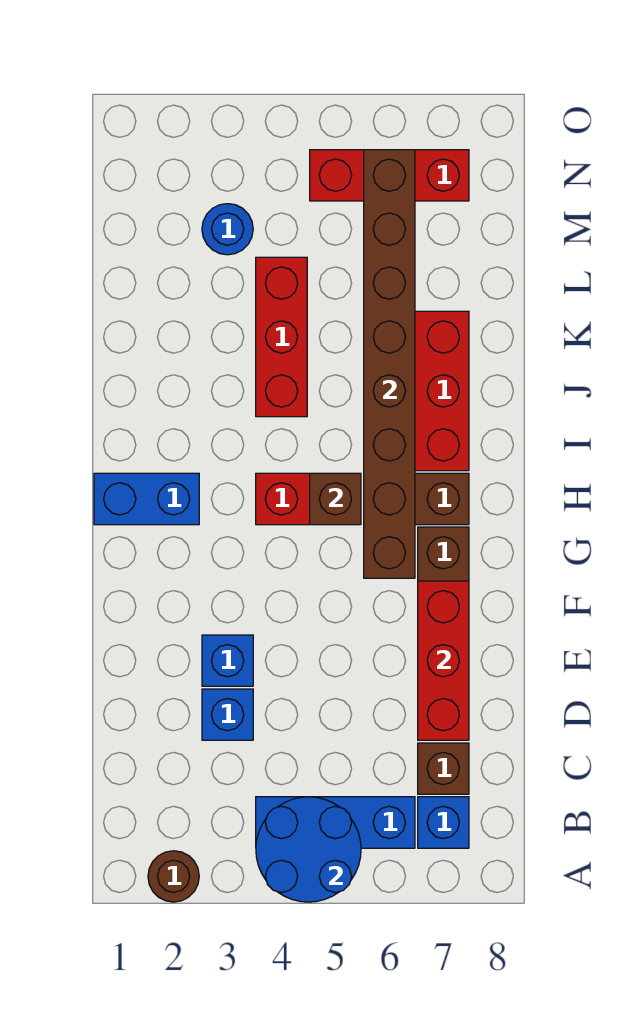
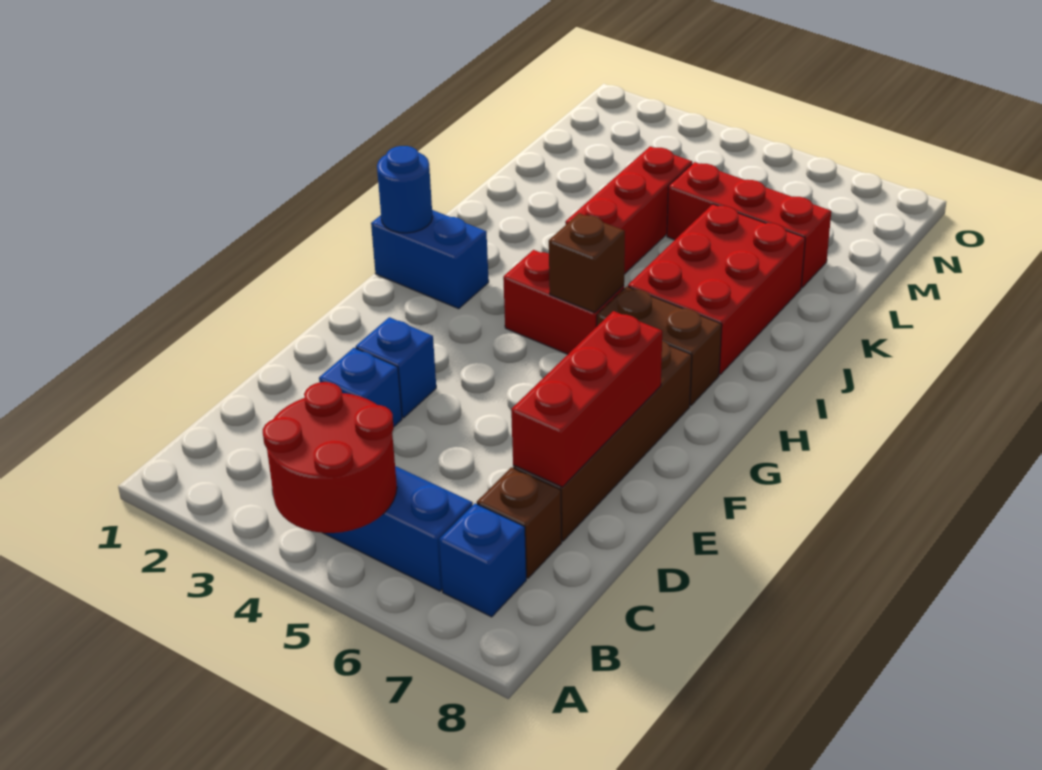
brown 1x1 round brick [148,851,199,902] -> none
blue 2x2 round brick [256,797,361,902] -> red 2x2 round brick [263,382,397,533]
brown 1x8 brick [364,150,415,578] -> none
blue 1x1 round brick [202,204,253,255] -> blue 1x1 round brick moved to [377,146,433,233]
red 1x3 brick [310,150,469,201] -> red 1x3 brick moved to [667,162,831,288]

